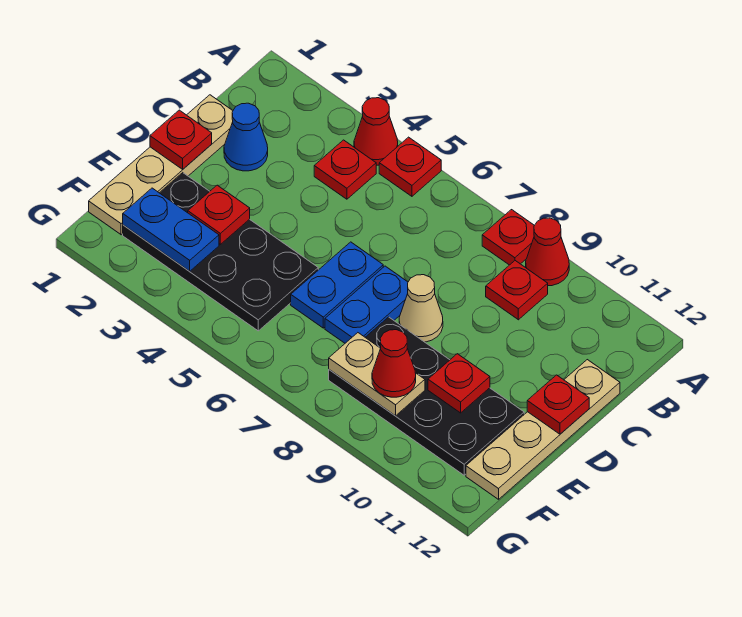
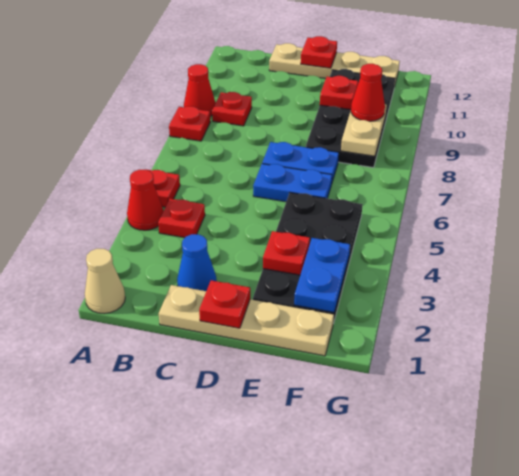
tan 1x1 cone [399,275,443,342] -> tan 1x1 cone moved to [85,249,125,313]

